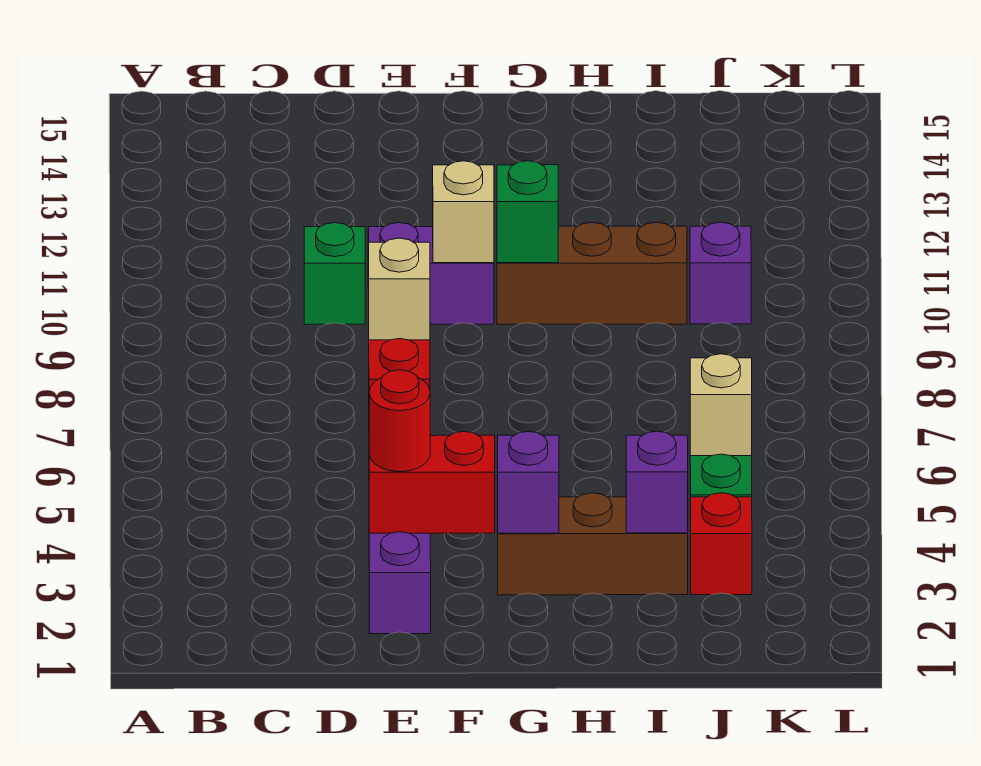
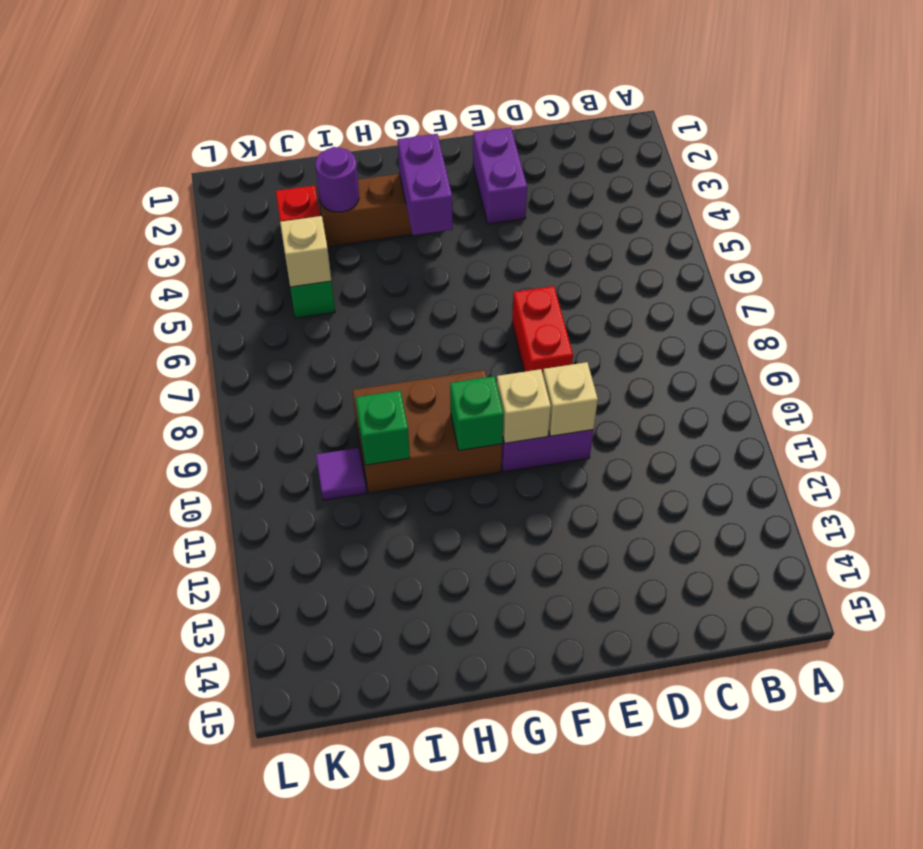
green 1x1 brick [304,223,365,325] -> green 1x1 brick moved to [356,391,410,465]
red 1x2 brick [369,431,495,533] -> none
red 1x1 round brick [369,370,430,472] -> none
tan 1x1 brick [369,238,430,340] -> tan 1x1 brick moved to [543,362,598,436]
purple 1x1 brick [498,431,559,533] -> purple 1x2 brick [398,134,453,235]
brown 1x3 brick [497,222,687,324] -> brown 2x3 brick [352,370,502,493]
purple 1x1 brick [626,431,688,533] -> purple 1x1 round brick [315,147,359,212]
purple 1x1 brick [690,222,751,324] -> purple 1x1 tile [316,448,366,500]

